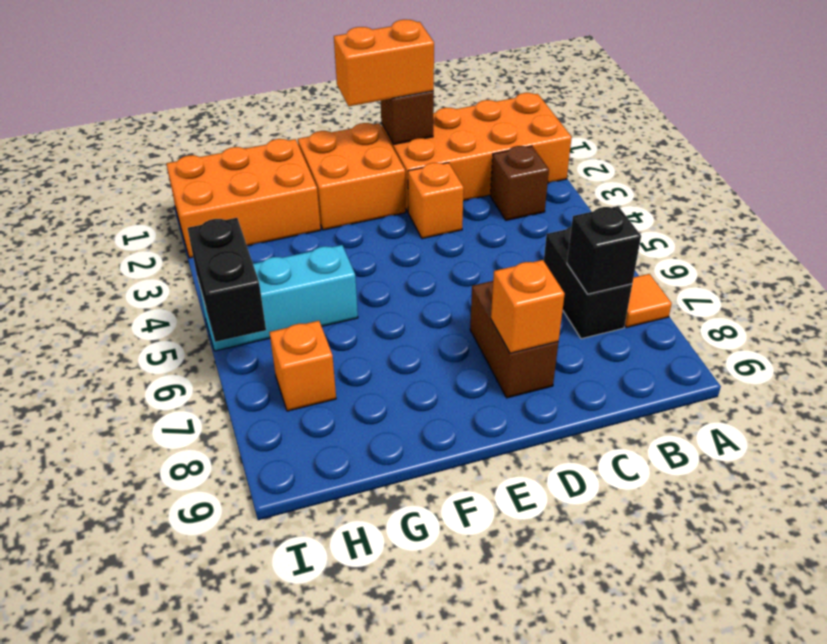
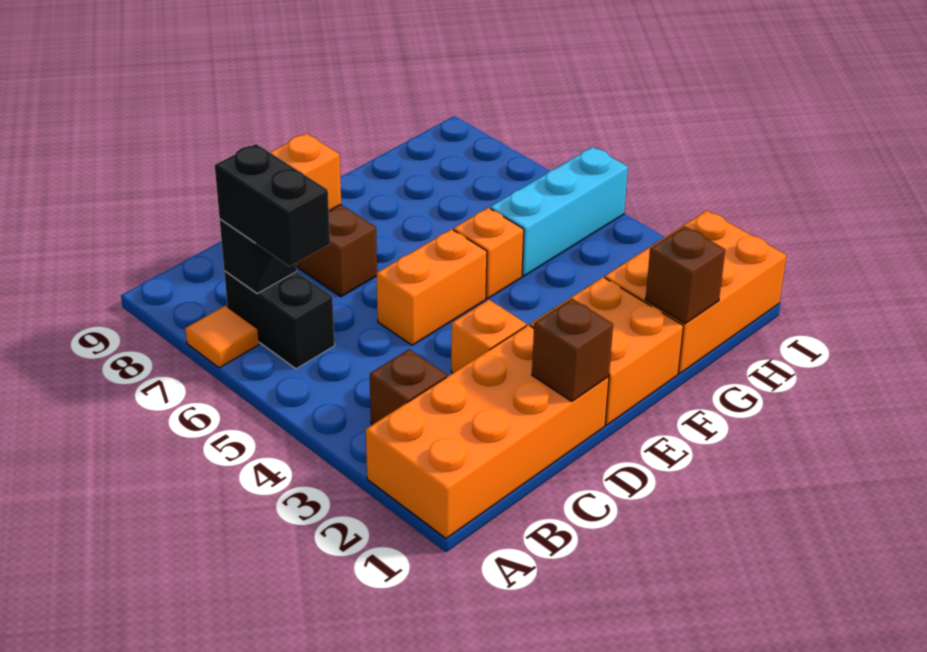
orange 1x2 brick [334,19,434,106] -> orange 1x2 brick moved to [377,229,487,345]
none -> brown 1x1 brick [645,226,725,324]
orange 1x1 brick [269,321,336,411] -> orange 1x1 brick moved to [453,208,524,299]
black 1x2 brick [188,218,266,342] -> black 1x2 brick moved to [215,144,330,266]

